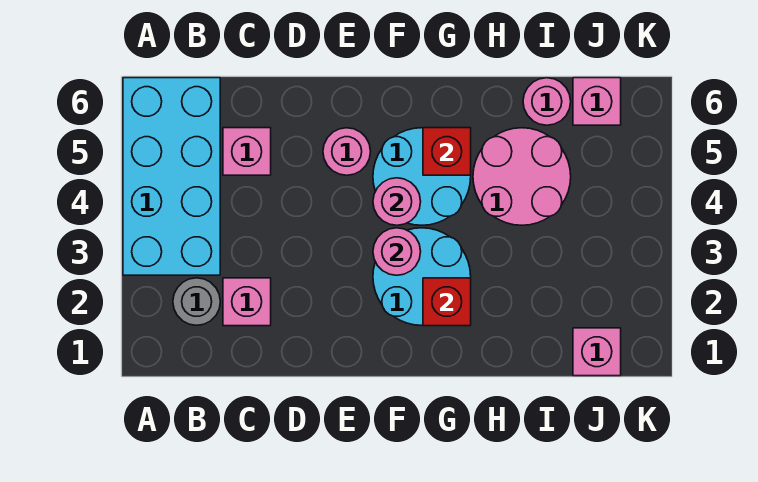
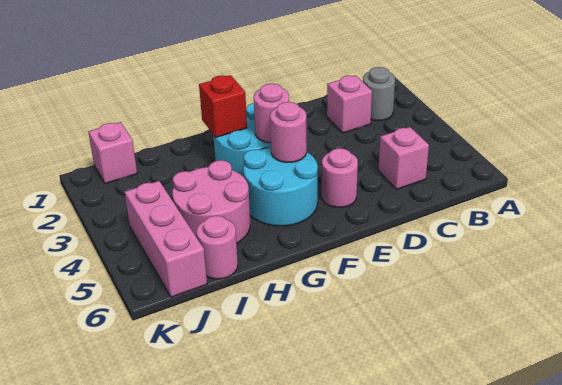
cyan 2x4 brick [123,78,220,275] -> none
red 1x1 brick [423,128,471,175] -> none
pink 1x1 brick [573,78,621,125] -> pink 1x3 brick [125,181,207,297]

